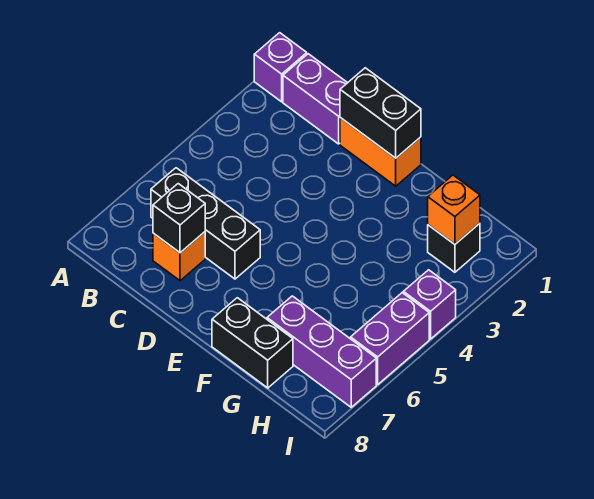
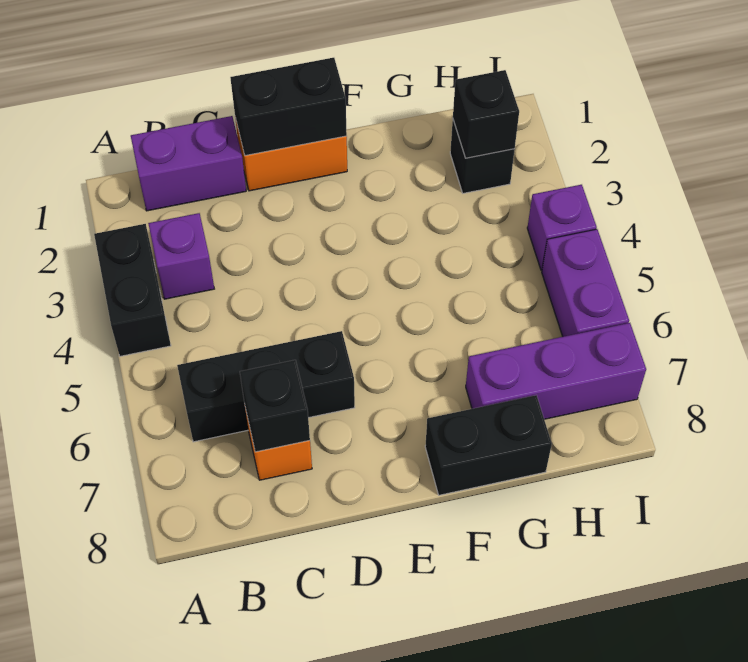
purple 1x1 brick [254,33,307,102] -> purple 1x1 brick moved to [148,213,214,299]
none -> black 1x2 brick [94,224,171,356]
orange 1x1 brick [428,175,480,244] -> black 1x1 brick [453,70,519,158]

